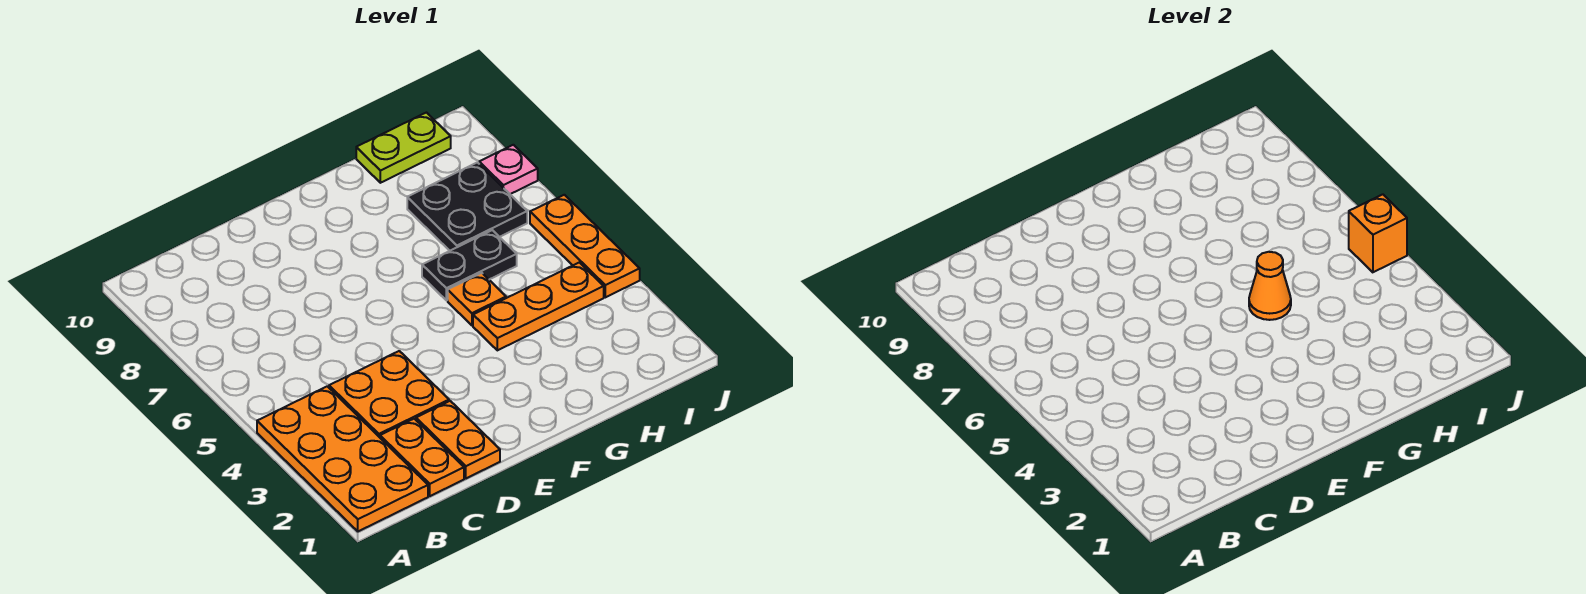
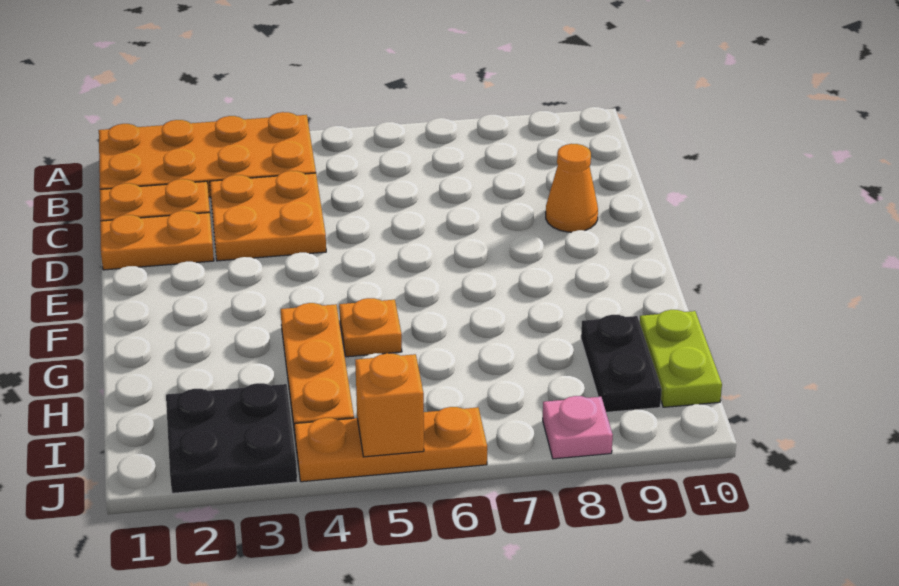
orange 1x1 cone [1249,252,1291,320] -> orange 1x1 cone moved to [546,144,598,232]
black 1x2 plate [422,230,517,300] -> black 1x2 plate moved to [581,315,662,412]
black 2x2 plate [407,162,527,251] -> black 2x2 plate moved to [166,383,297,493]

